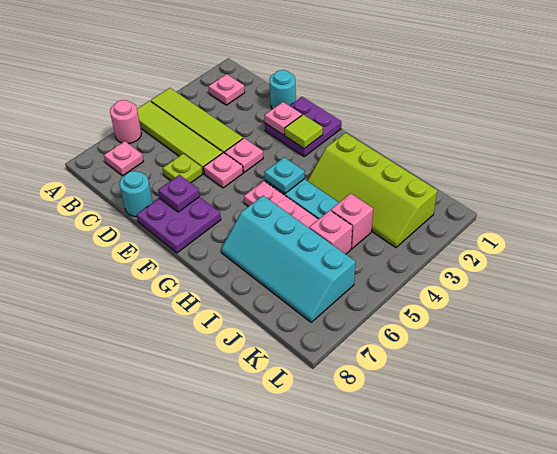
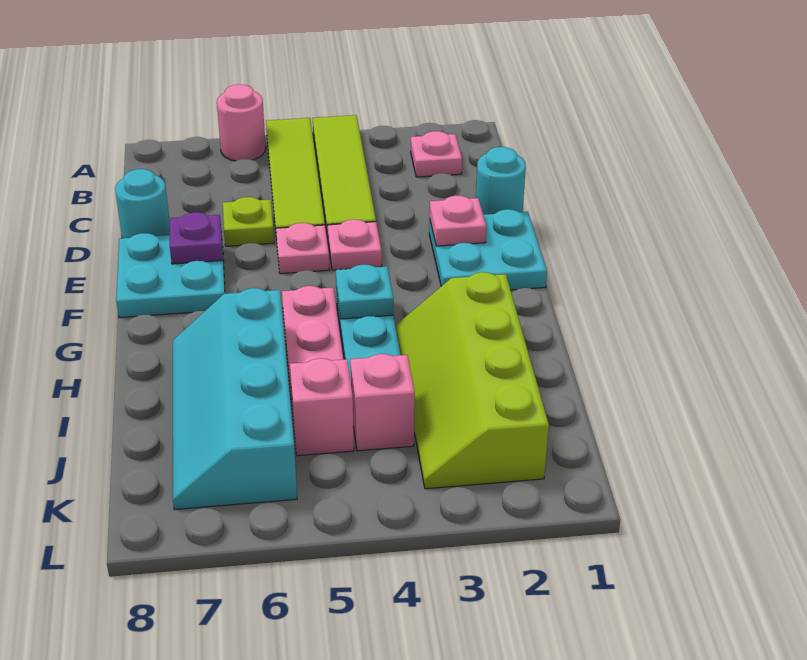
pink 1x1 plate [104,141,143,176] -> none
purple 2x2 plate [265,97,341,156] -> cyan 2x2 plate [429,209,547,290]
purple 2x2 plate [137,197,221,253] -> cyan 2x2 plate [116,233,225,318]
lime 1x1 tile [285,115,323,149] -> none

